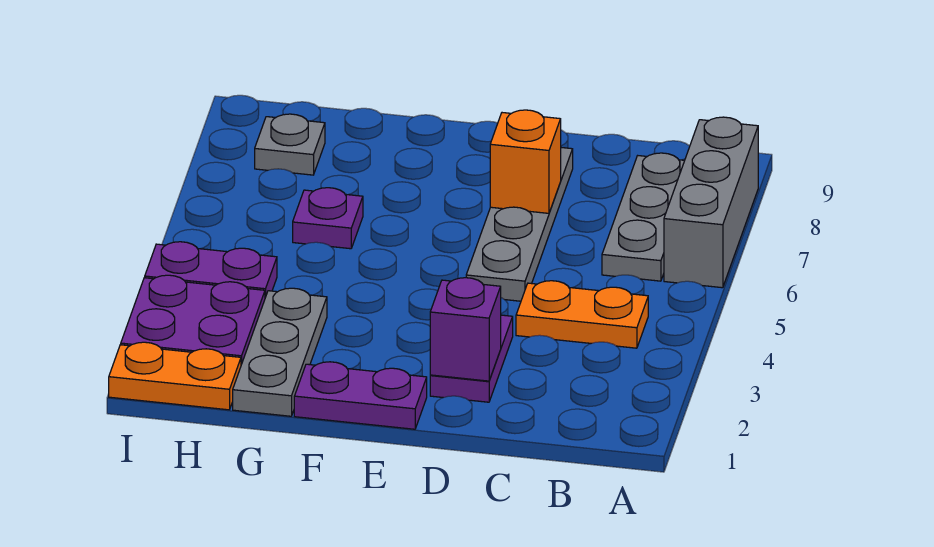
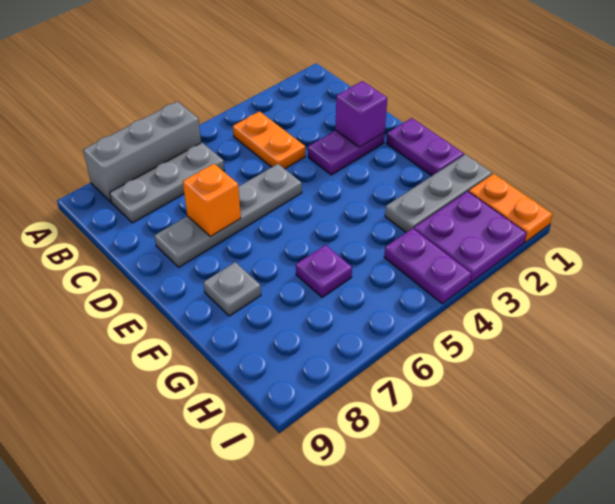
grey 1x1 plate [255,114,325,175] -> grey 1x1 plate moved to [203,262,261,316]

